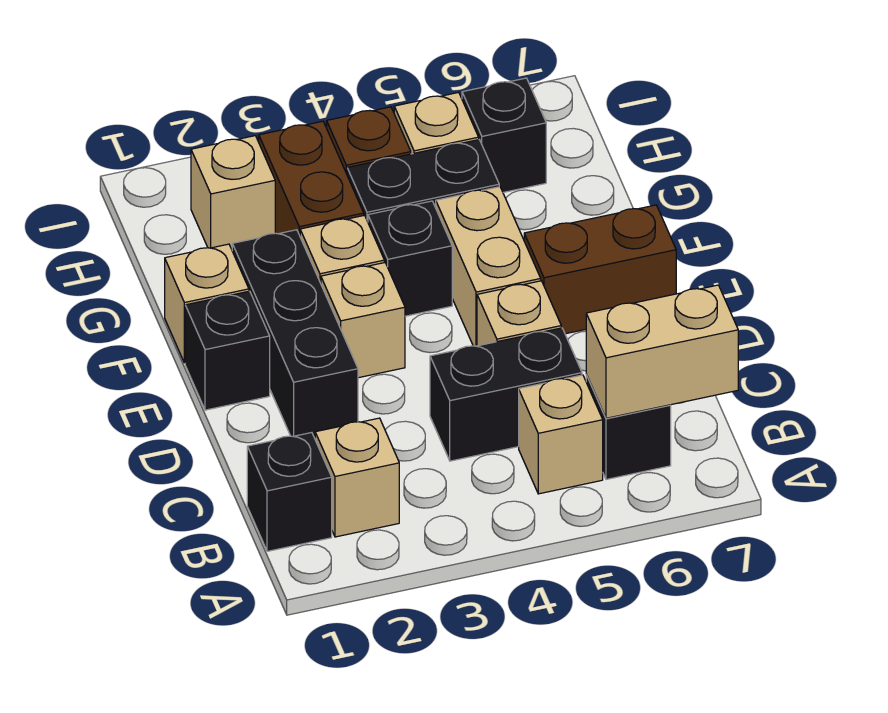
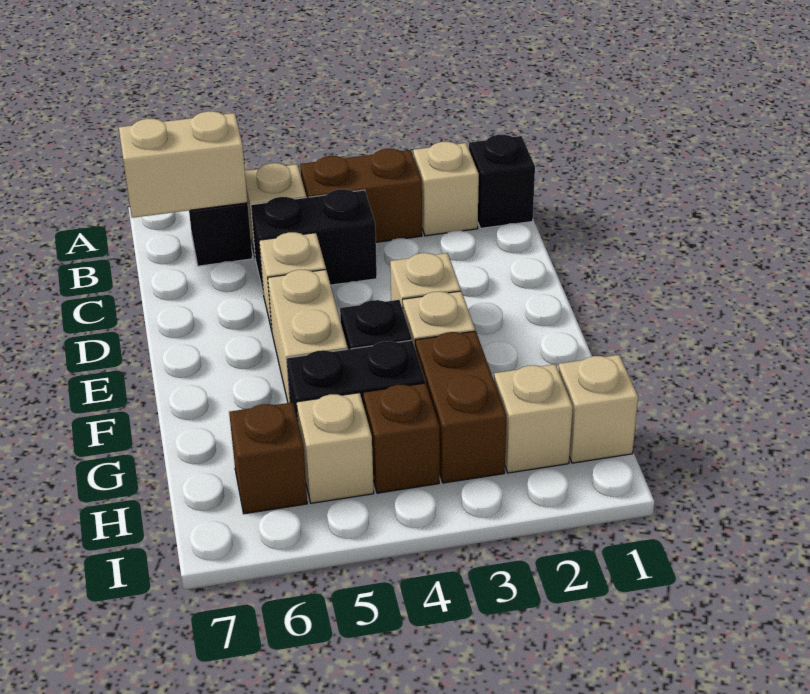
black 1x3 brick [232,230,358,438] -> none
black 1x1 brick [185,291,270,410] -> none
brown 1x2 brick [524,205,676,334] -> brown 1x2 brick moved to [300,149,422,242]
tan 1x1 brick [165,244,249,363] -> tan 1x1 brick moved to [558,355,638,463]
black 1x1 brick [462,78,546,192] -> brown 1x1 brick [229,402,307,514]

